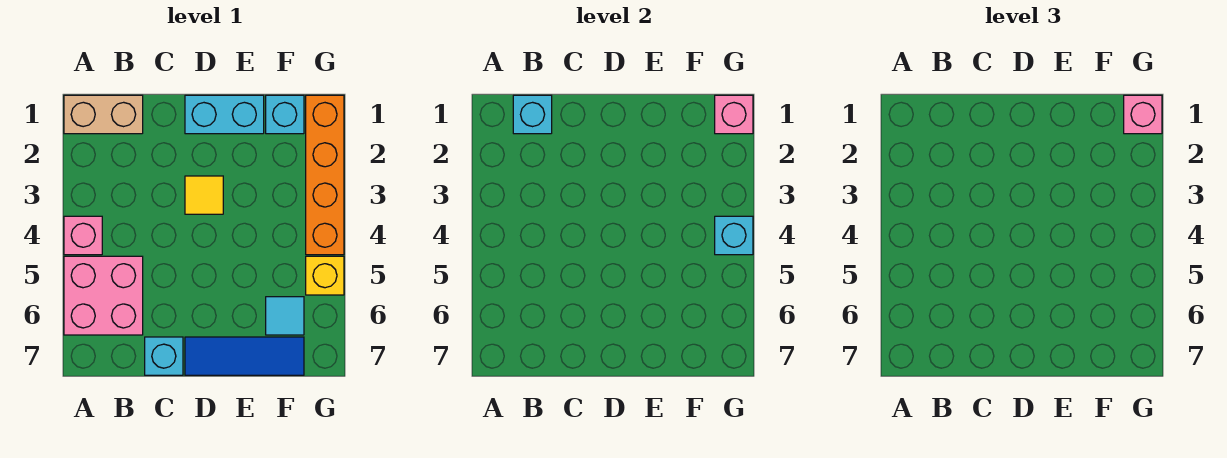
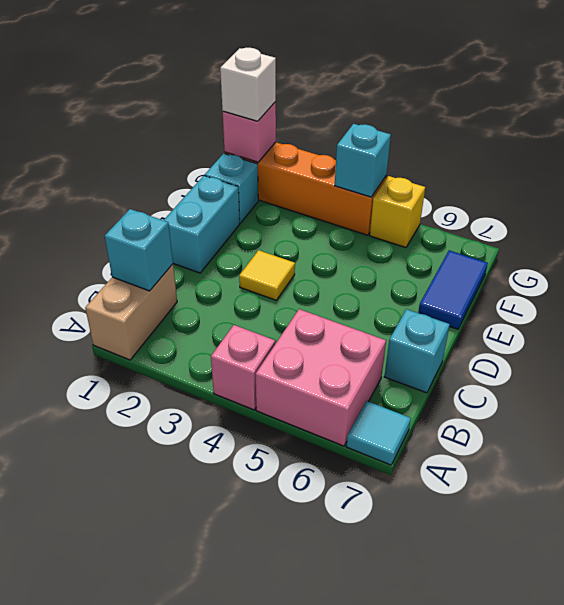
blue 1x3 tile [185,337,304,375] -> blue 1x2 tile [418,250,488,329]
cyan 1x1 tile [266,297,304,335] -> cyan 1x1 tile moved to [346,401,411,465]
pink 1x1 brick [1124,95,1162,134] -> white 1x1 brick [220,48,276,121]

